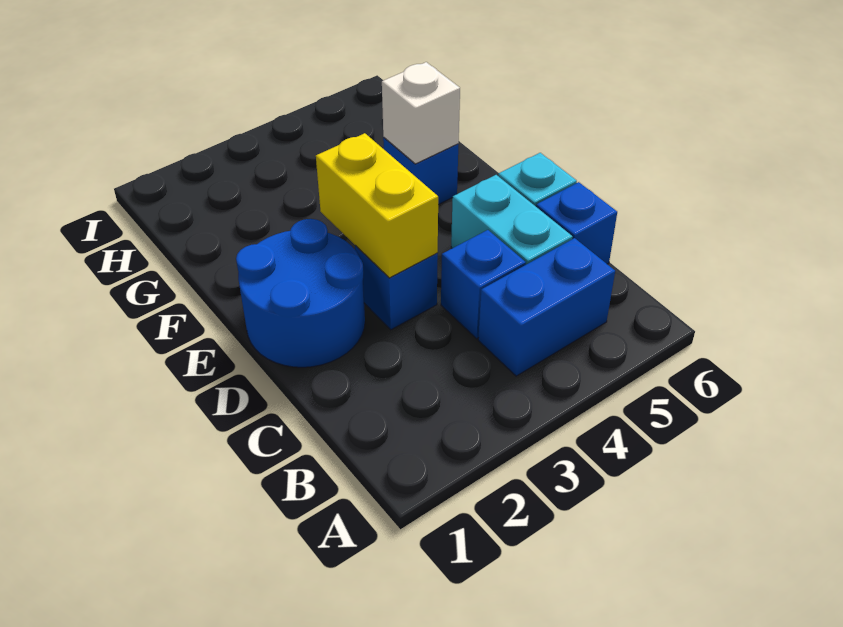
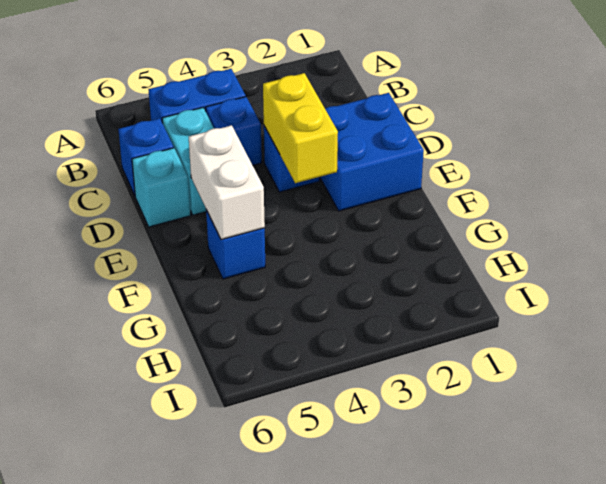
blue 2x2 round brick [236,219,365,367] -> blue 2x2 brick [320,93,424,211]
white 1x1 brick [382,62,460,164] -> white 1x2 brick [189,125,265,240]

